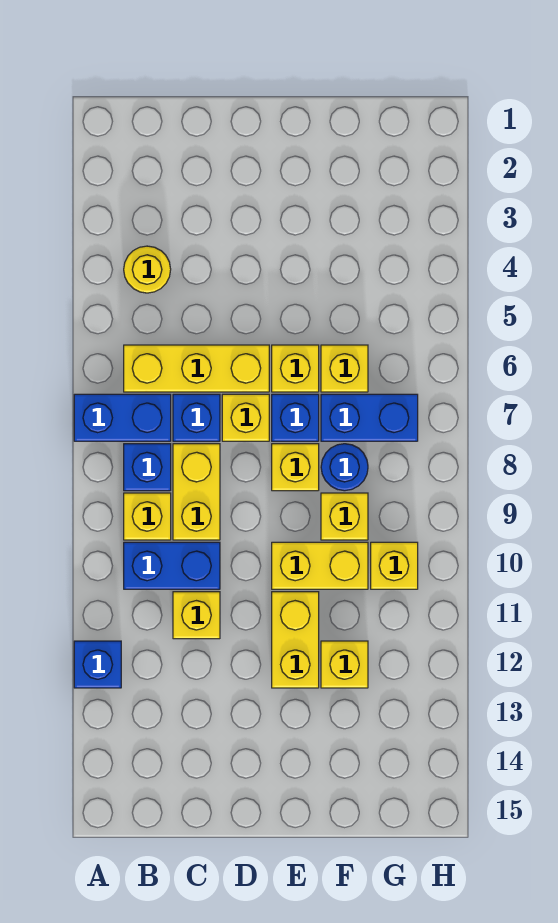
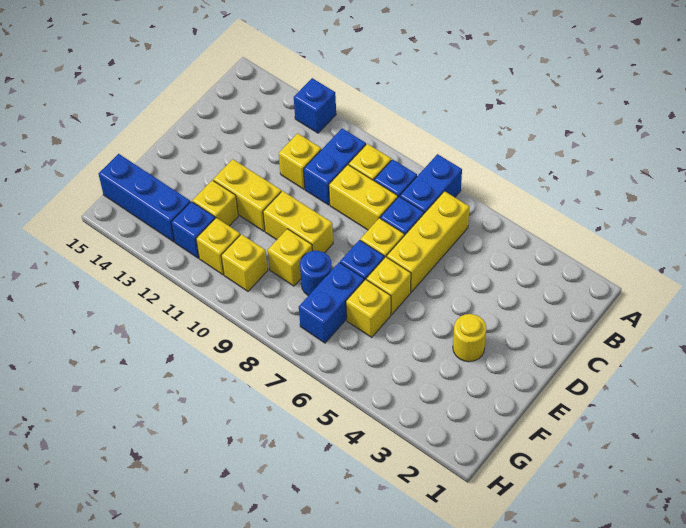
yellow 1x1 round brick [124,246,171,293] -> yellow 1x1 round brick moved to [453,314,486,362]
yellow 1x1 brick [272,444,319,491] -> yellow 1x1 brick moved to [196,218,240,275]
yellow 1x2 brick [272,542,368,589] -> yellow 1x2 brick turned to [263,191,333,253]
none -> blue 1x1 brick [171,201,215,258]
none -> blue 1x3 brick [98,154,190,242]

